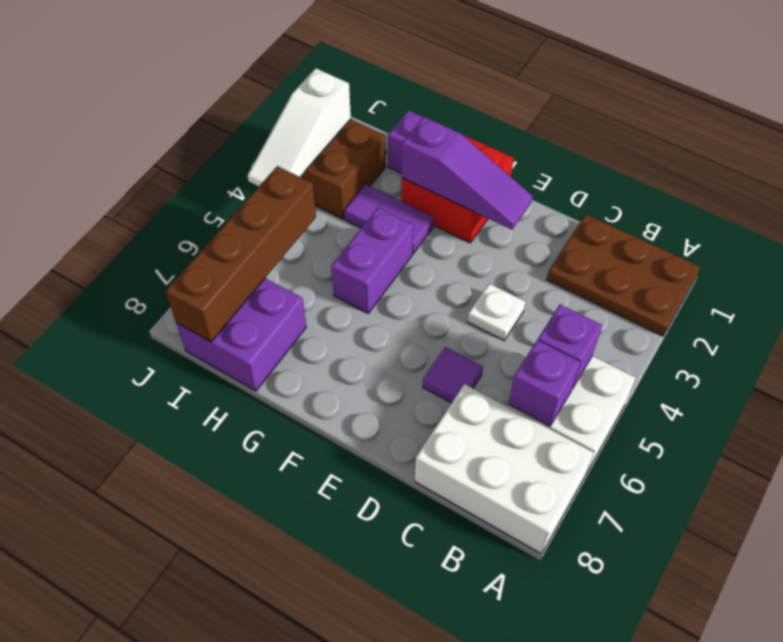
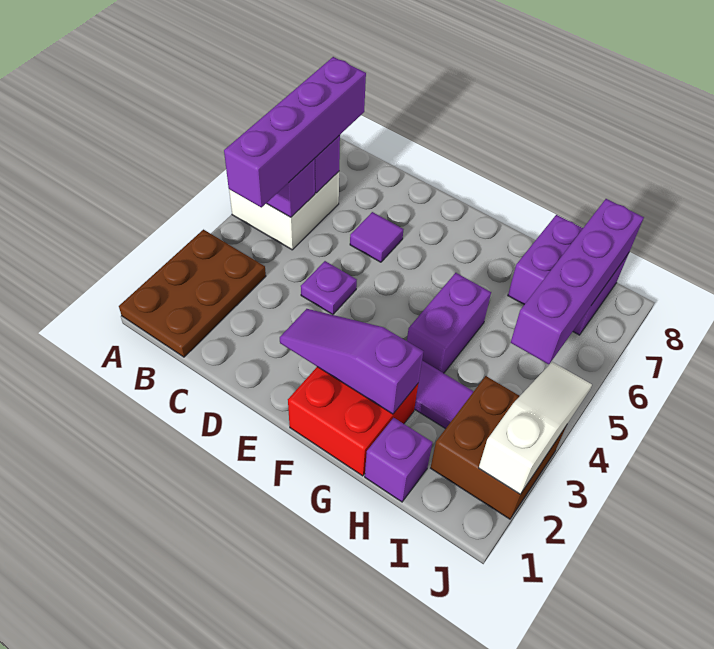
brown 2x3 plate [547,214,700,336] -> brown 2x3 plate turned to [119,230,266,357]
white 2x3 brick [415,384,594,554] -> none
none -> purple 1x4 brick [224,57,366,207]
white 1x1 plate [468,284,526,340] -> purple 1x1 plate [301,261,357,315]
brown 1x4 brick [166,166,316,342] -> purple 1x4 brick [511,199,644,364]

